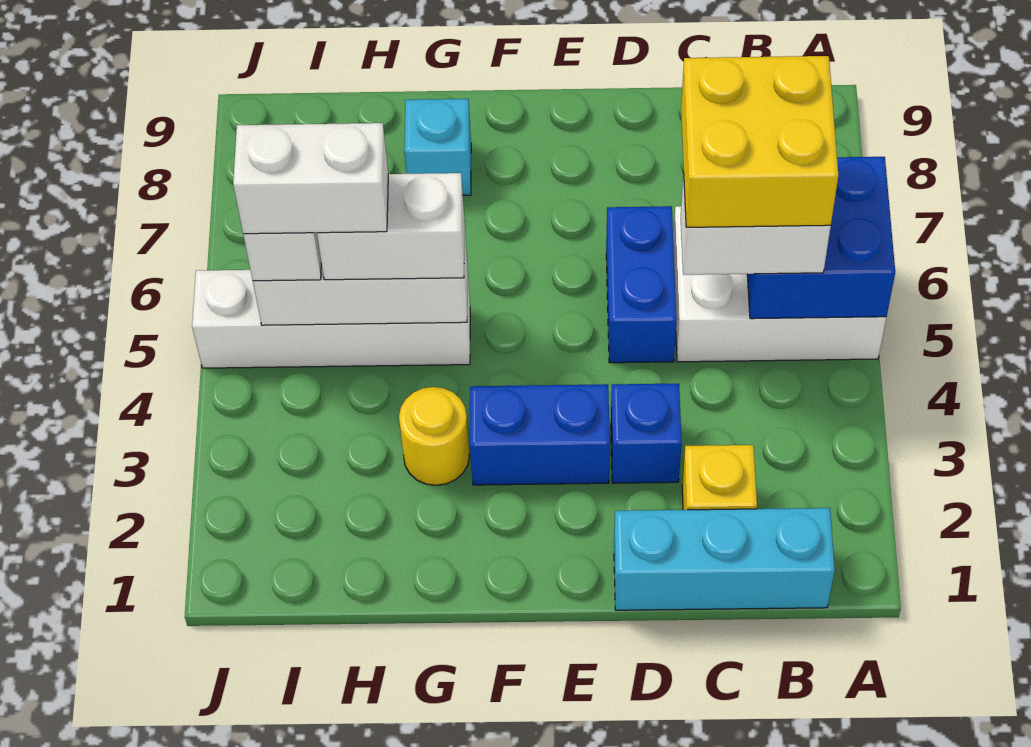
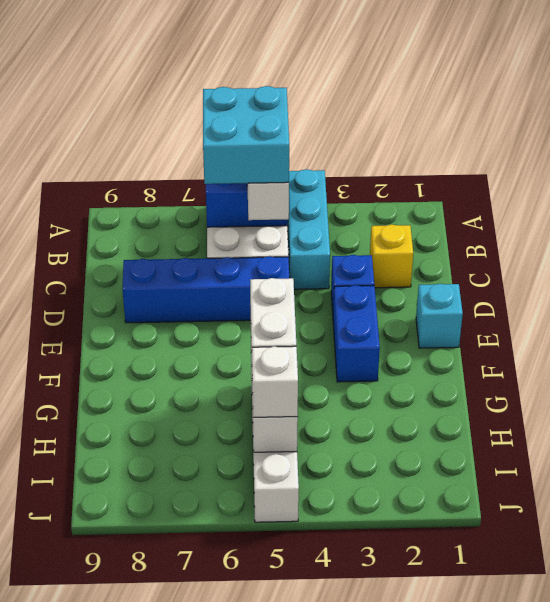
cyan 1x3 brick [614,508,835,610] -> cyan 1x3 brick moved to [287,169,330,289]
yellow 2x2 brick [681,56,838,227] -> cyan 2x2 brick [203,86,289,184]
blue 1x2 brick [606,206,677,363] -> blue 1x4 brick [122,256,290,323]
yellow 1x1 round brick [399,387,470,485] -> none
cyan 1x1 brick [404,99,471,195] -> cyan 1x1 brick moved to [416,284,463,348]
white 1x2 brick [233,123,388,234] -> none

